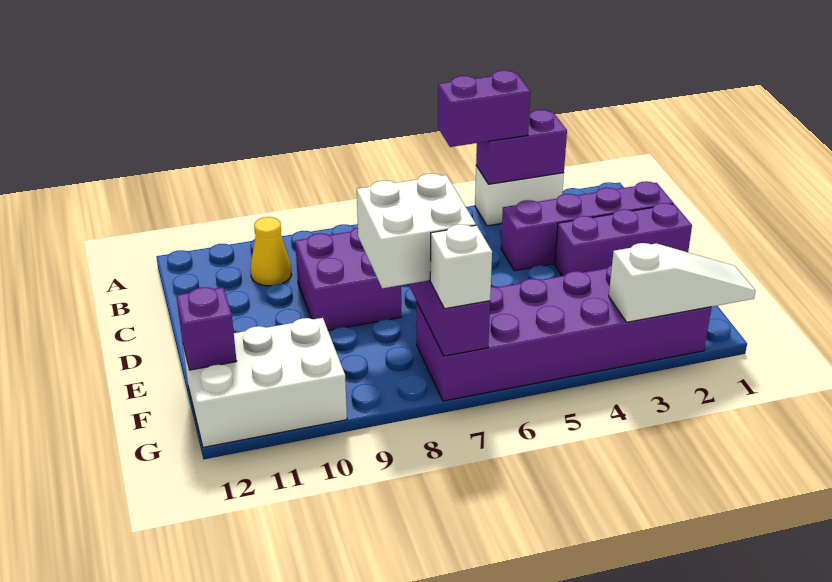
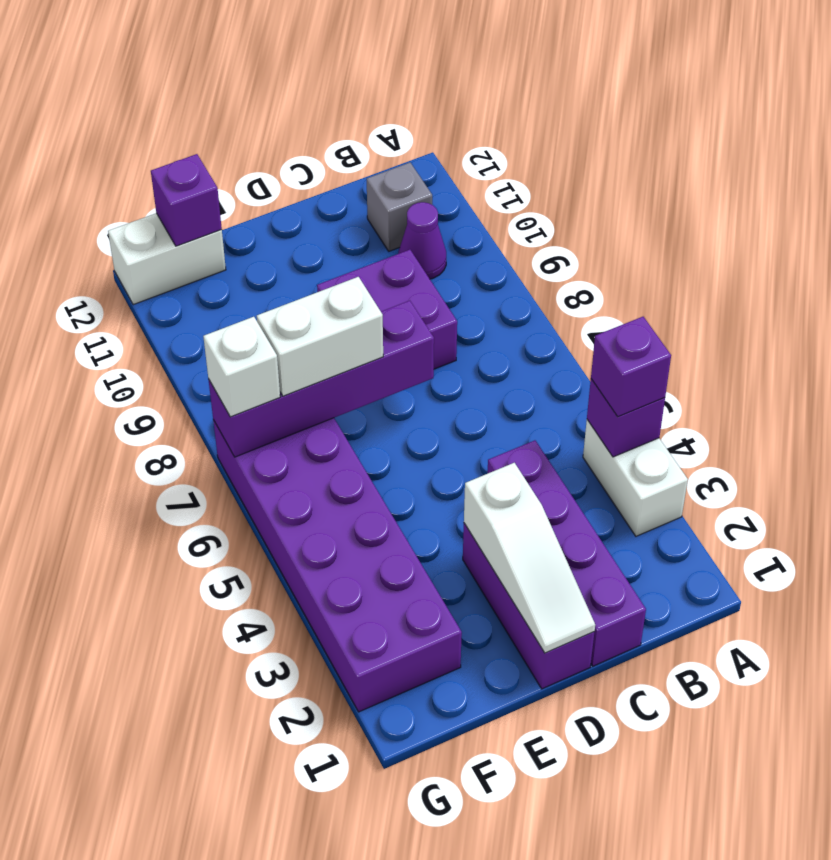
purple 1x2 brick [476,110,567,184] -> purple 1x1 brick [587,379,665,457]
purple 1x2 brick [438,70,530,147] -> purple 1x1 brick [591,317,671,417]
yellow 1x1 cone [251,217,291,286] -> purple 1x1 cone [398,202,446,279]
none -> grey 1x1 brick [367,163,432,251]
white 2x2 brick [357,174,476,288] -> white 1x2 brick [257,277,383,396]
white 2x3 brick [183,318,347,447] -> white 1x2 brick [108,213,226,305]
white 1x3 slope [609,243,756,322] -> white 1x3 slope moved to [464,463,595,653]

